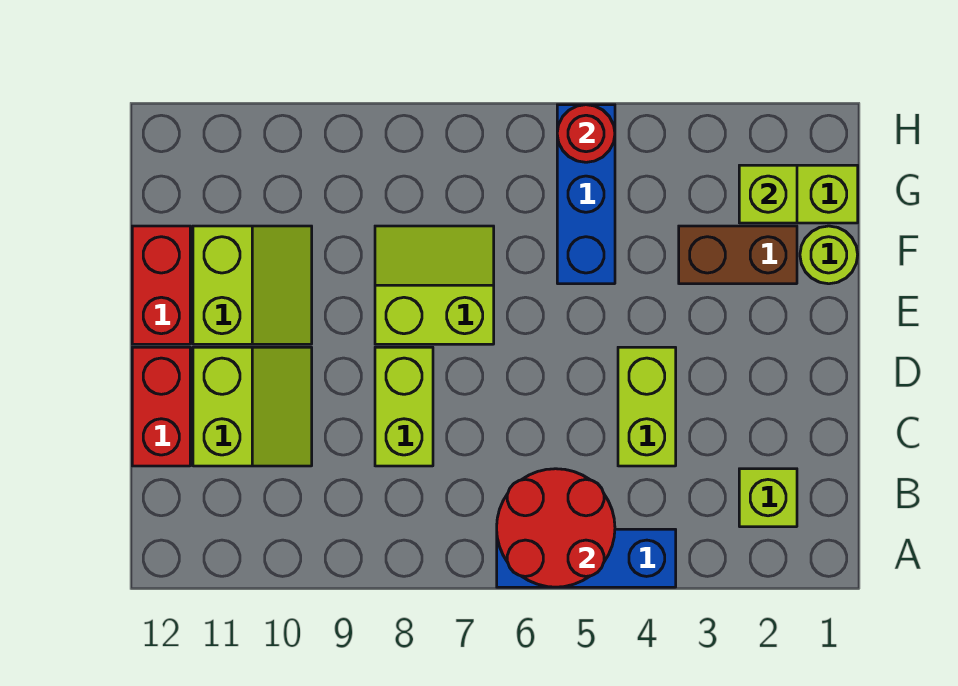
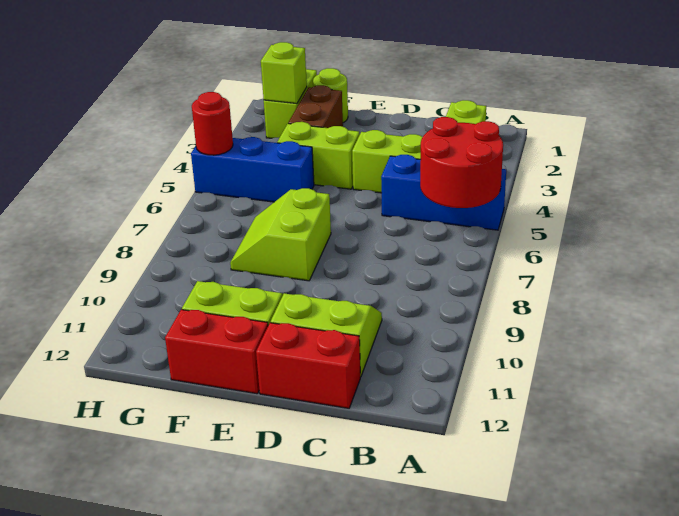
blue 1x3 brick [497,529,676,587] -> blue 1x3 brick turned to [381,155,506,230]
lime 1x2 brick [375,347,433,466] -> lime 1x2 brick moved to [277,122,360,189]

